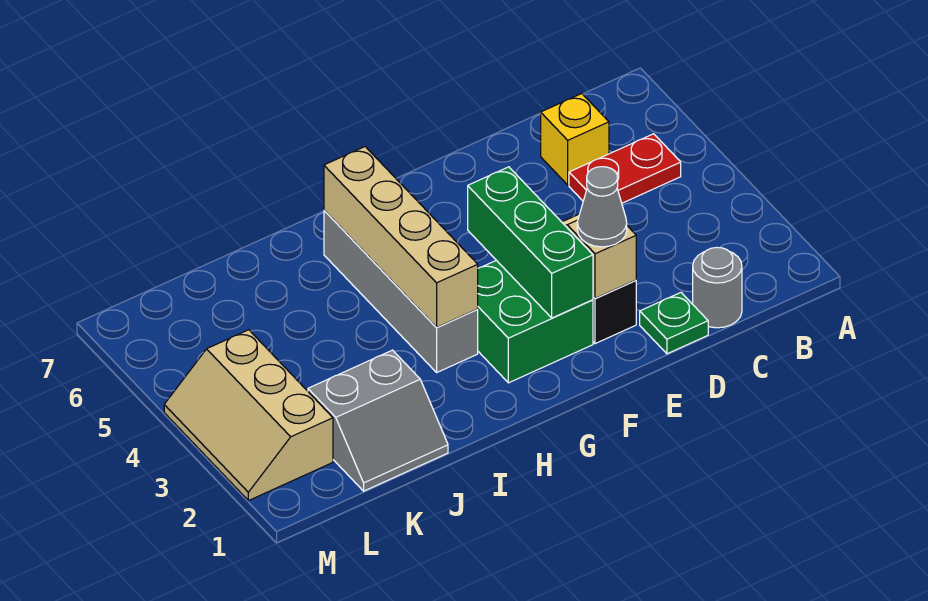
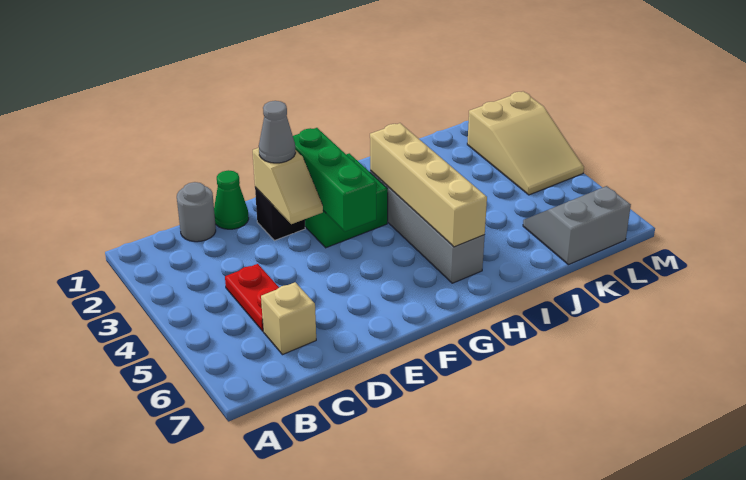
red 1x2 plate [569,134,681,203] -> red 1x2 plate turned to [225,264,279,331]
yellow 1x1 brick [541,94,609,185] -> tan 1x1 brick [261,282,316,355]
green 1x1 plate [640,293,708,354] -> green 1x1 cone [214,170,249,229]
grey 2x2 slope [308,350,448,491] -> grey 2x2 slope moved to [523,186,631,265]
tan 2x3 slope [164,330,333,501] -> tan 2x3 slope turned to [467,91,584,195]

